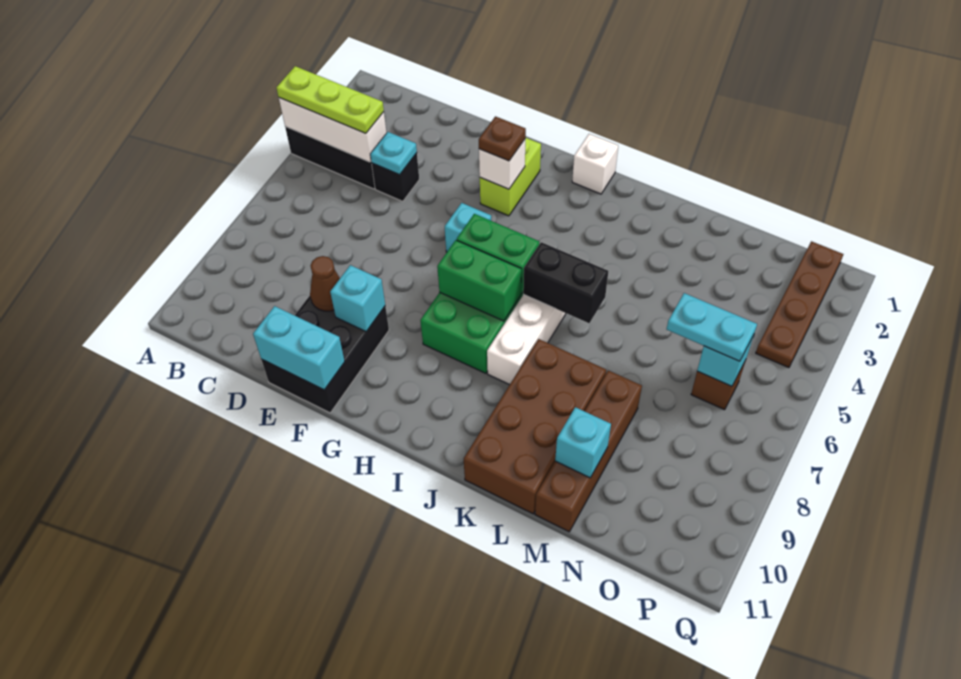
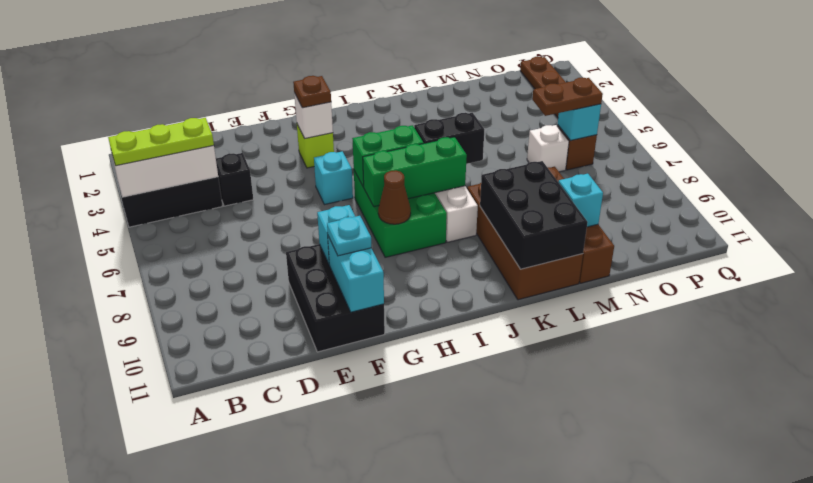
cyan 1x1 plate [370,132,417,175] -> cyan 1x1 plate moved to [327,216,371,256]
brown 1x1 cone [310,256,340,311] -> brown 1x1 cone moved to [378,170,411,224]
cyan 1x2 brick [253,306,345,390] -> cyan 1x2 brick turned to [328,236,384,312]
lime 1x2 brick [480,138,541,216] -> lime 1x1 brick [297,124,334,168]
green 1x2 brick [437,240,521,321] -> green 1x3 brick [363,137,467,207]
white 1x1 brick [572,134,618,194] -> white 1x1 brick moved to [527,125,569,172]
none -> black 2x3 brick [480,161,588,269]
cyan 1x2 plate [667,293,757,361] -> brown 1x2 plate [532,78,603,116]

